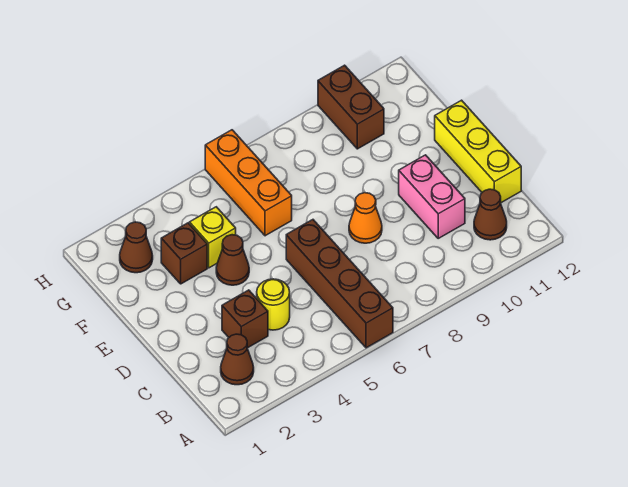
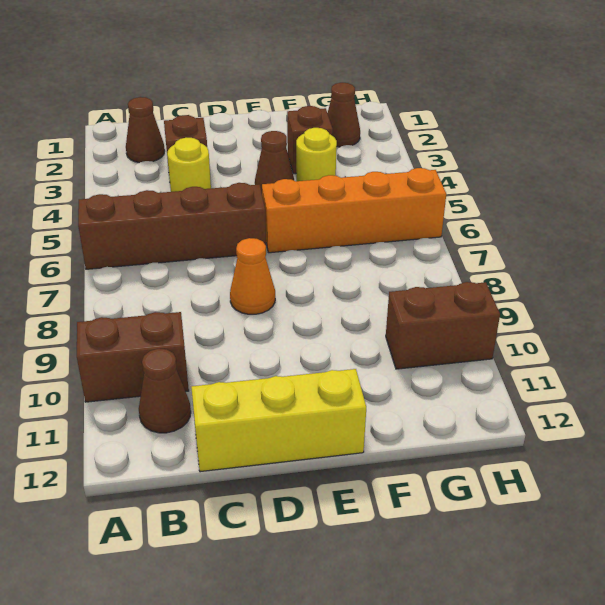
none -> brown 1x2 brick [77,312,189,402]
pink 1x2 brick [399,155,465,238] -> none
yellow 1x1 brick [190,207,236,268] -> yellow 1x1 round brick [296,128,337,181]
orange 1x3 brick [205,130,292,236] -> orange 1x4 brick [262,168,446,253]

